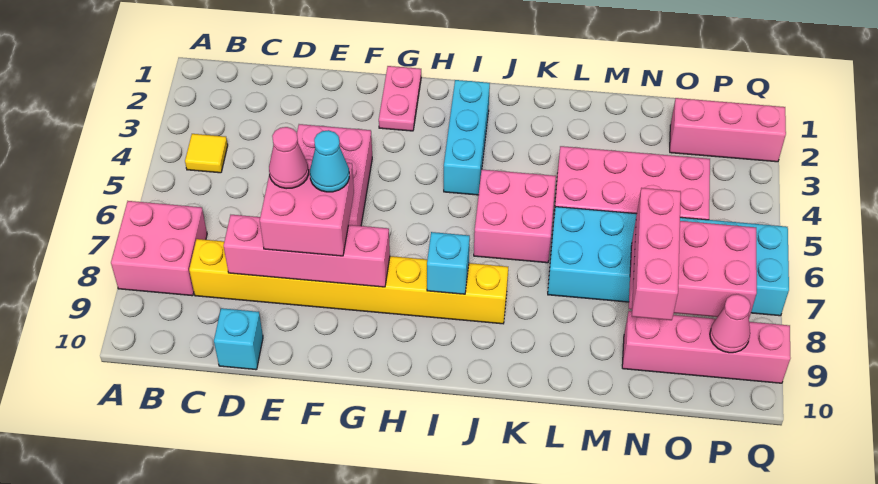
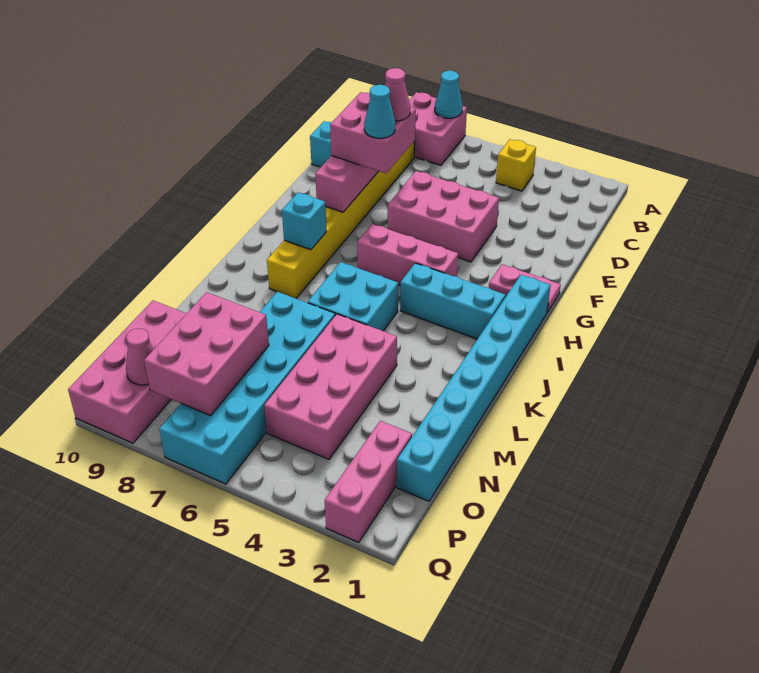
none -> cyan 1x1 cone [435,71,463,118]
yellow 1x1 tile [185,134,228,173] -> yellow 1x1 brick [496,139,536,191]
none -> cyan 1x8 brick [397,275,551,501]
pink 2x2 brick [474,170,556,263] -> cyan 2x2 brick [308,262,398,331]
pink 1x3 brick [632,188,681,320] -> pink 1x3 brick moved to [357,224,458,285]
pink 1x4 brick [622,311,791,383] -> pink 2x4 brick [68,301,187,443]

